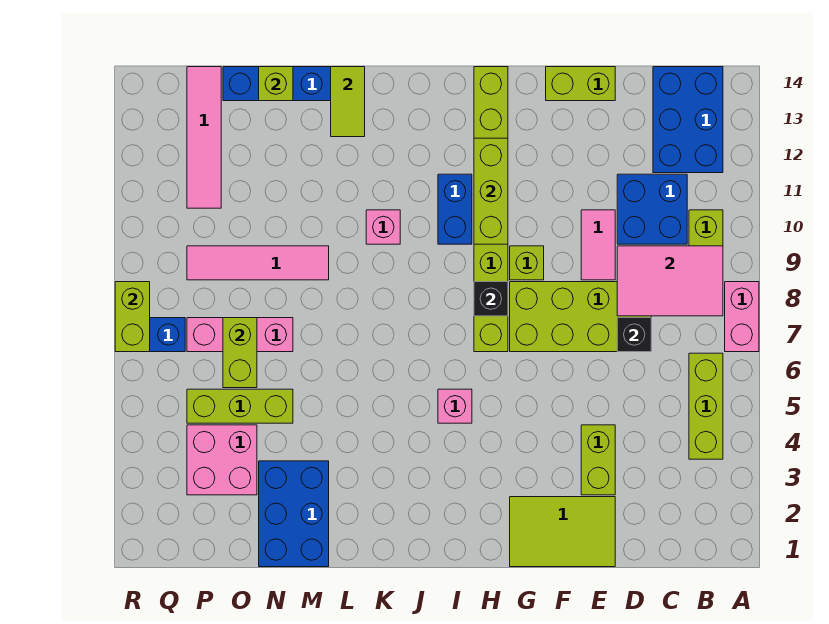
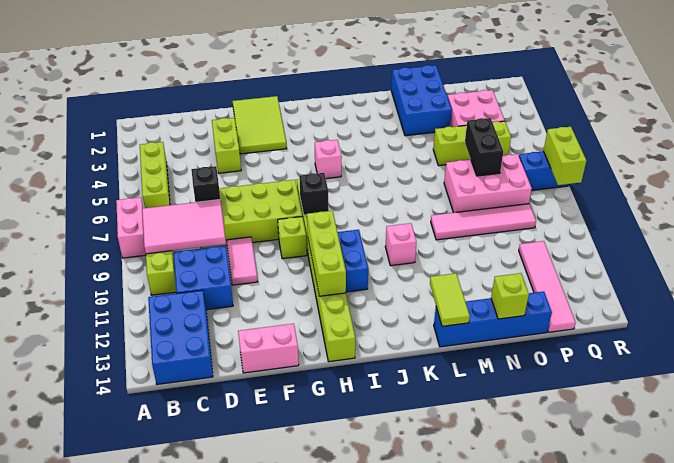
lime 2x3 tile [510,497,615,567] -> lime 2x3 tile turned to [233,96,286,154]
lime 1x2 brick [546,67,615,101] -> pink 1x2 brick [238,324,299,373]
pink 1x3 brick [187,318,293,352] -> pink 2x3 brick [444,154,532,213]
lime 1x2 brick [223,318,257,388] -> black 1x2 brick [465,118,503,176]

